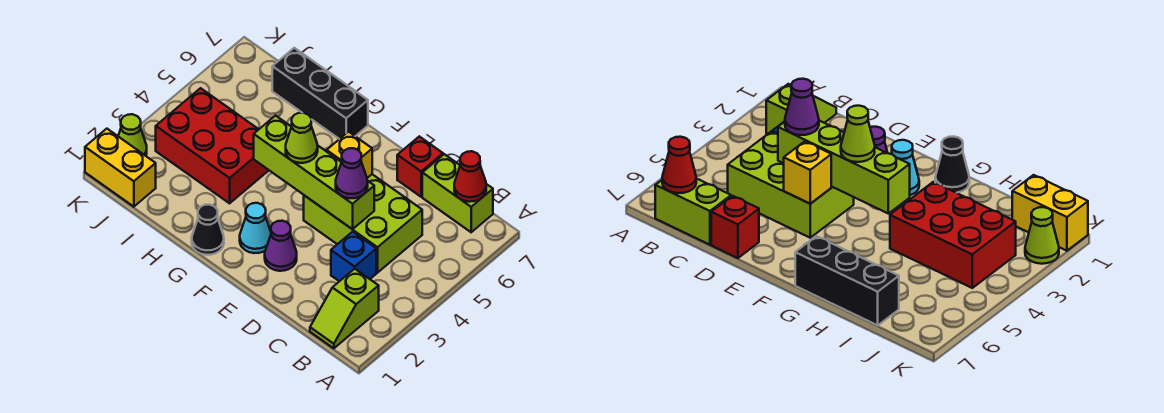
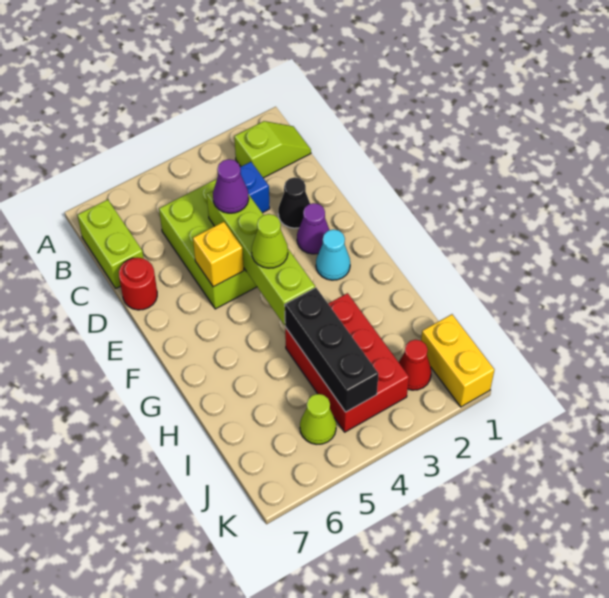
red 1x1 cone [454,151,486,202] -> red 1x1 cone moved to [399,340,431,390]
red 1x1 brick [397,136,443,197] -> red 1x1 round brick [119,258,157,310]
black 1x1 cone [192,205,224,255] -> black 1x1 cone moved to [278,177,310,228]
black 1x3 brick [272,48,368,139] -> black 1x3 brick moved to [285,288,378,412]
lime 1x1 cone [118,114,147,156] -> lime 1x1 cone moved to [300,394,336,444]

